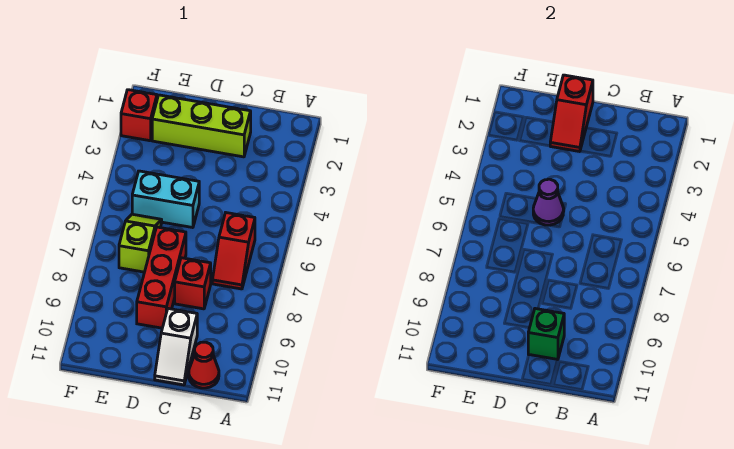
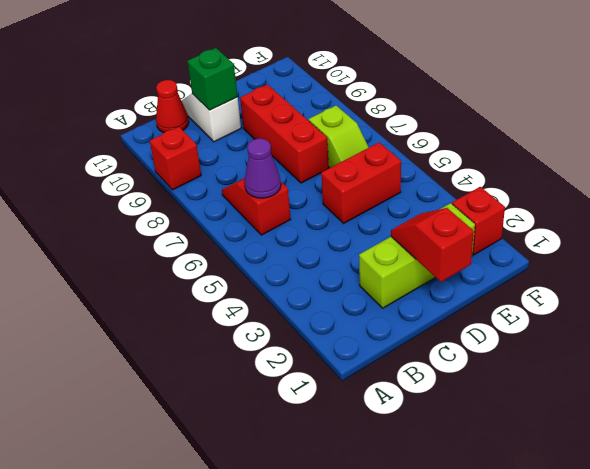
red 1x1 brick [175,258,211,309] -> red 1x1 brick moved to [150,127,201,190]
cyan 1x2 brick [132,171,199,228] -> red 1x2 brick [321,142,401,223]
purple 1x1 cone [533,179,564,225] -> purple 1x1 cone moved to [244,138,281,198]

